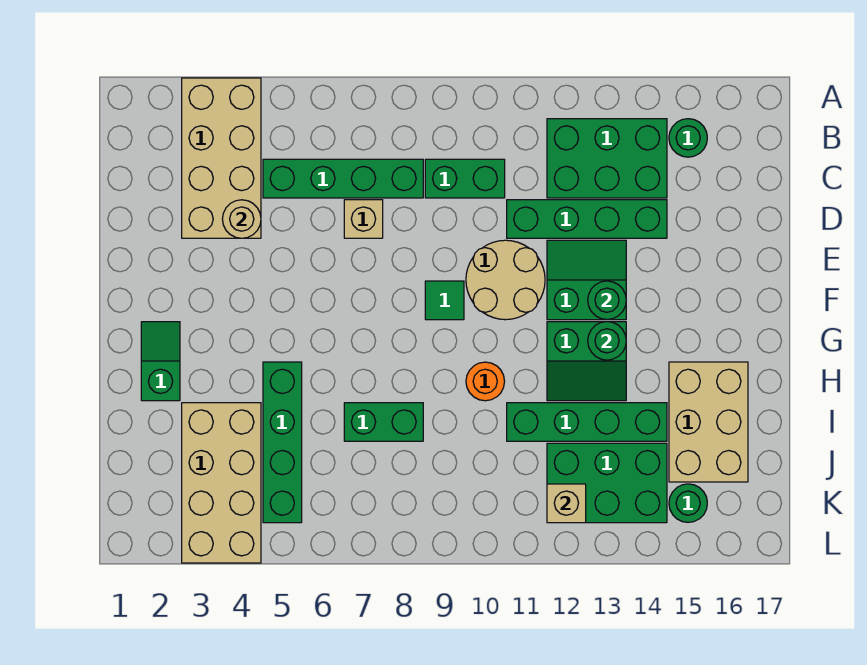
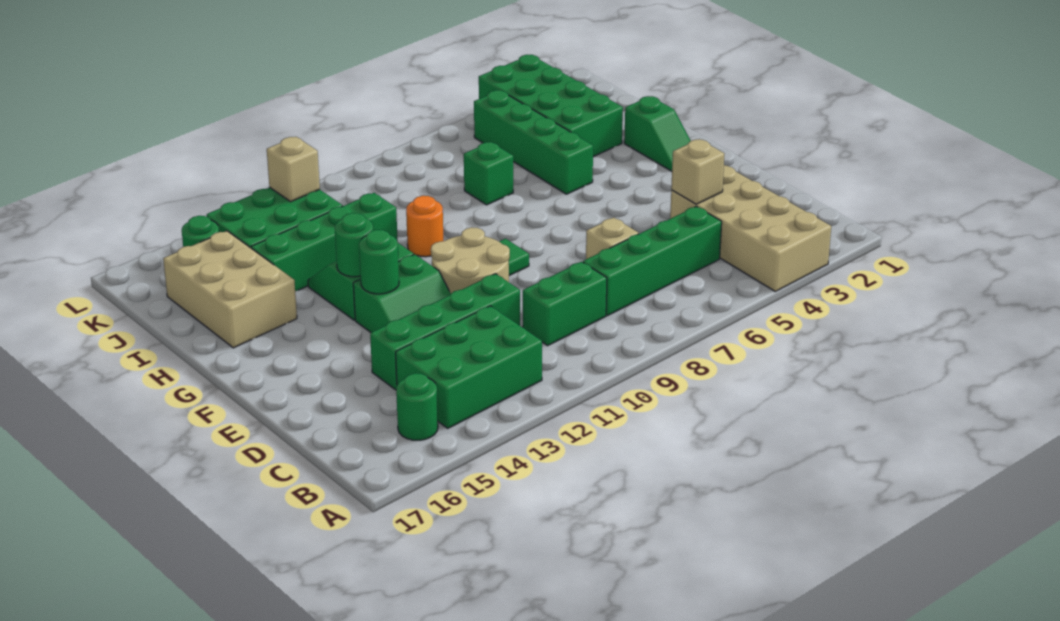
tan 1x1 round brick [222,200,261,238] -> tan 1x1 brick [671,139,724,204]
tan 2x4 brick [182,403,261,563] -> green 2x4 brick [479,55,623,157]
green 1x2 brick [344,403,423,441] -> green 1x1 brick [464,142,513,205]

